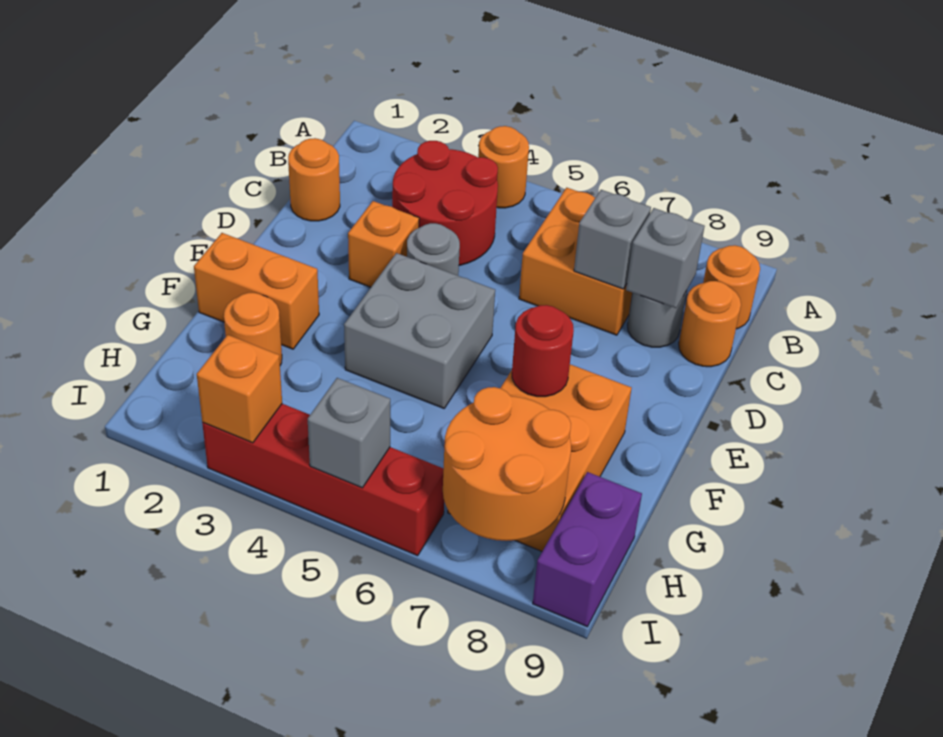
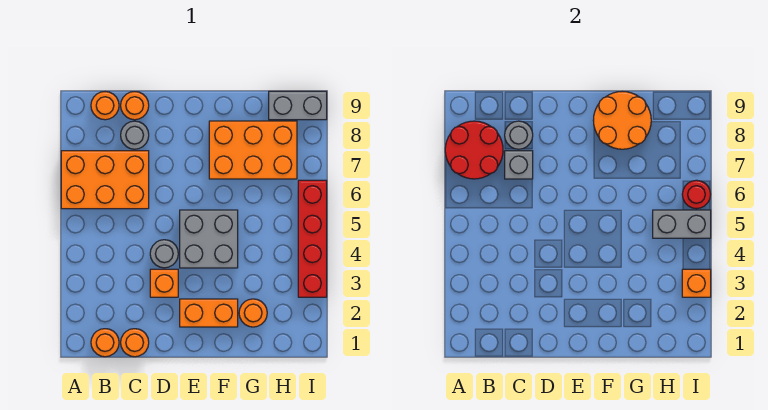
orange 1x1 round brick [478,126,529,208] -> orange 1x1 round brick moved to [91,329,119,357]
red 2x2 round brick [392,141,498,265] -> red 2x2 round brick moved to [445,121,503,179]
orange 2x2 brick [519,188,632,335] -> orange 2x3 brick [61,151,149,209]
grey 1x1 brick [626,208,705,308] -> grey 1x1 round brick [505,121,533,149]
orange 1x2 brick [194,233,319,349] -> orange 1x2 brick turned to [180,299,238,327]
red 1x1 round brick [512,305,574,397] -> red 1x1 round brick moved to [682,180,711,209]
orange 2x2 round brick [443,387,571,541] -> orange 2x2 round brick moved to [593,91,651,149]
purple 1x2 brick [533,472,642,627] -> grey 1x2 brick [269,91,327,120]
grey 1x1 brick [308,378,390,488] -> grey 1x2 brick [653,210,711,238]

